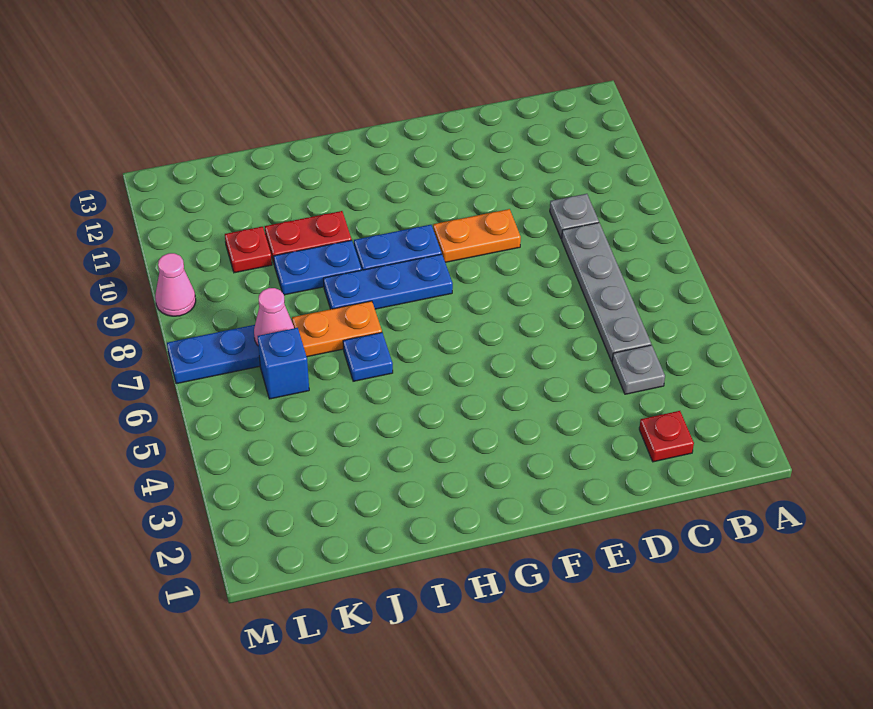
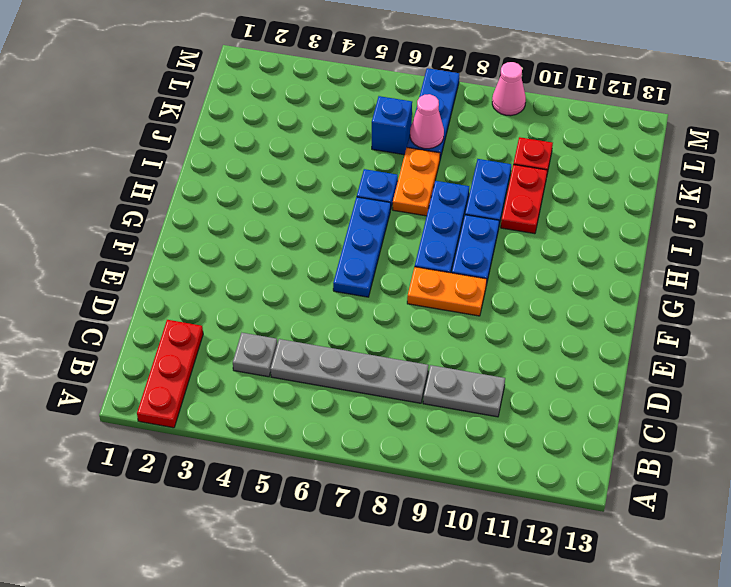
red 1x1 plate [639,411,694,462] -> red 1x3 plate [137,320,203,428]
grey 1x1 plate [550,194,599,239] -> grey 1x2 plate [423,365,505,417]
orange 1x2 plate [433,209,521,262] -> orange 1x2 plate turned to [407,267,487,316]
none -> blue 1x3 plate [333,197,391,297]

